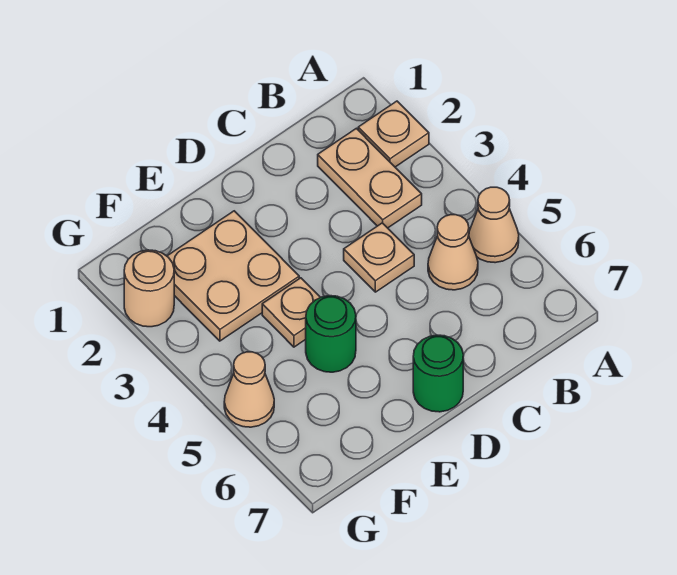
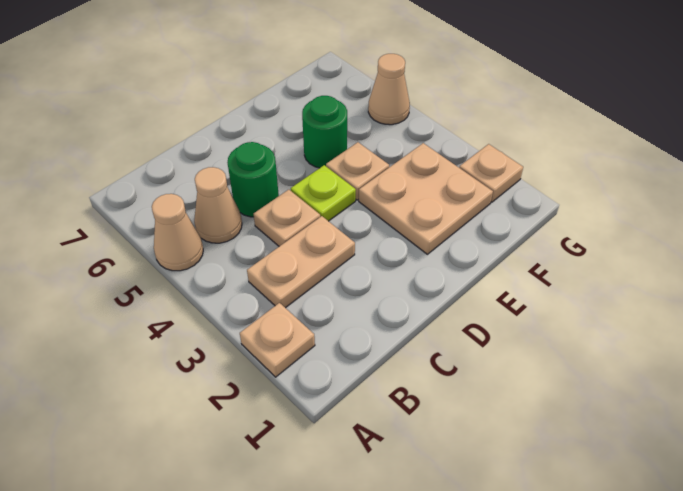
tan 1x2 plate [318,128,422,228] -> tan 1x2 plate turned to [247,216,355,308]
none -> lime 1x1 plate [291,165,356,221]
green 1x1 round brick [413,335,463,412] -> green 1x1 round brick moved to [227,142,279,217]
tan 1x1 round brick [124,250,174,327] -> tan 1x1 plate [459,144,523,202]

